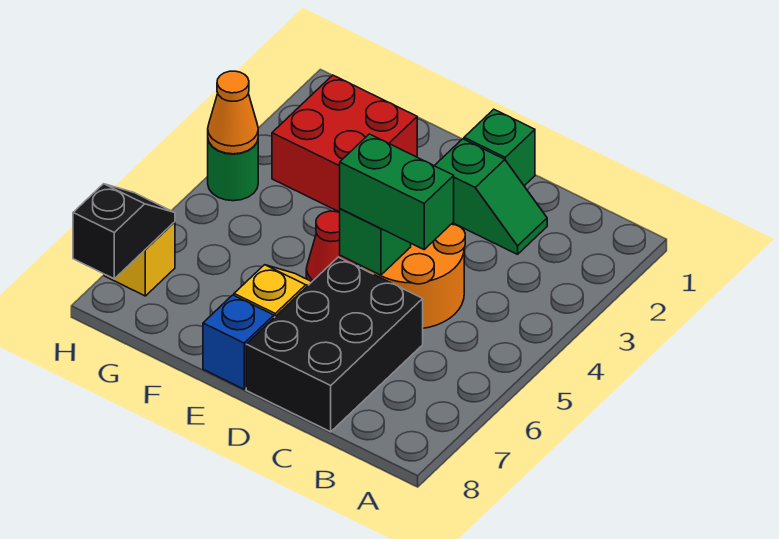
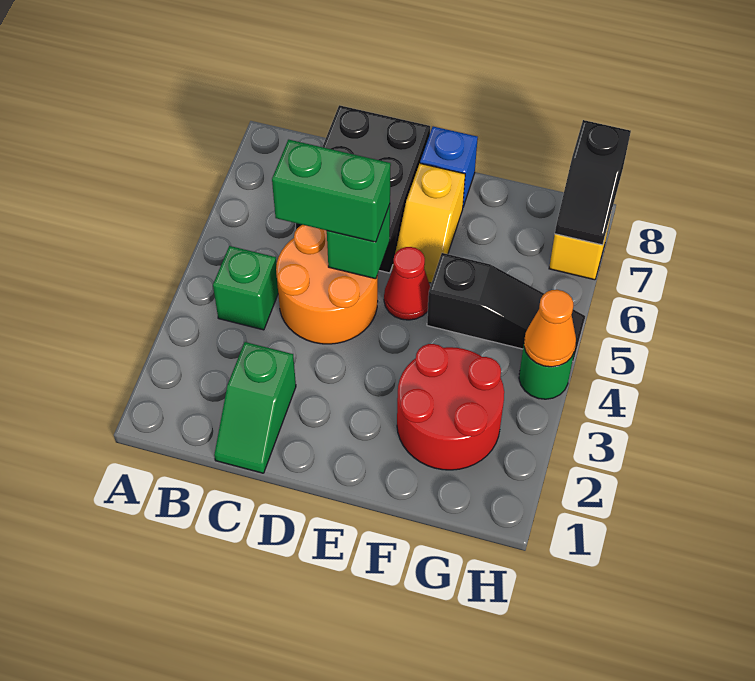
green 1x2 slope [435,139,547,254] -> green 1x2 slope turned to [214,342,296,473]
green 1x1 brick [464,109,535,186] -> green 1x1 brick moved to [213,246,278,330]
red 2x2 brick [272,75,417,212] -> red 2x2 round brick [397,344,504,470]
none -> black 1x3 slope [427,253,585,361]

